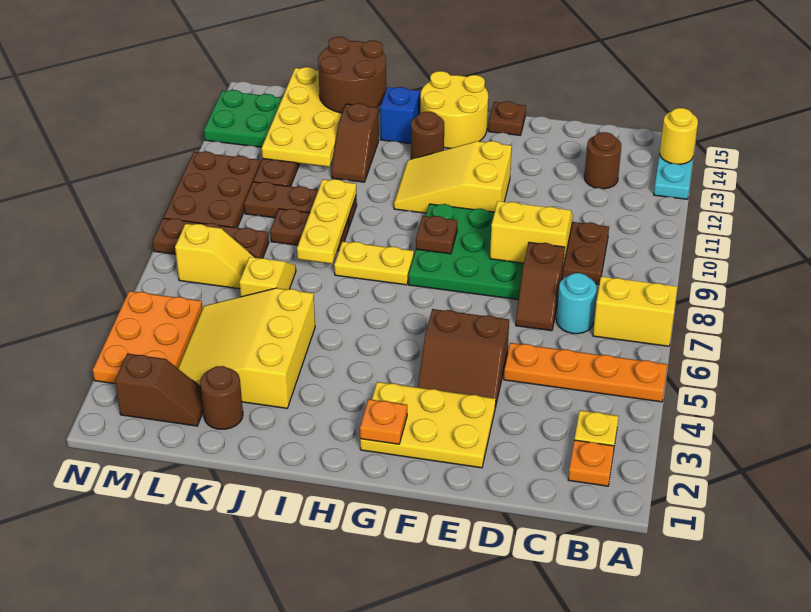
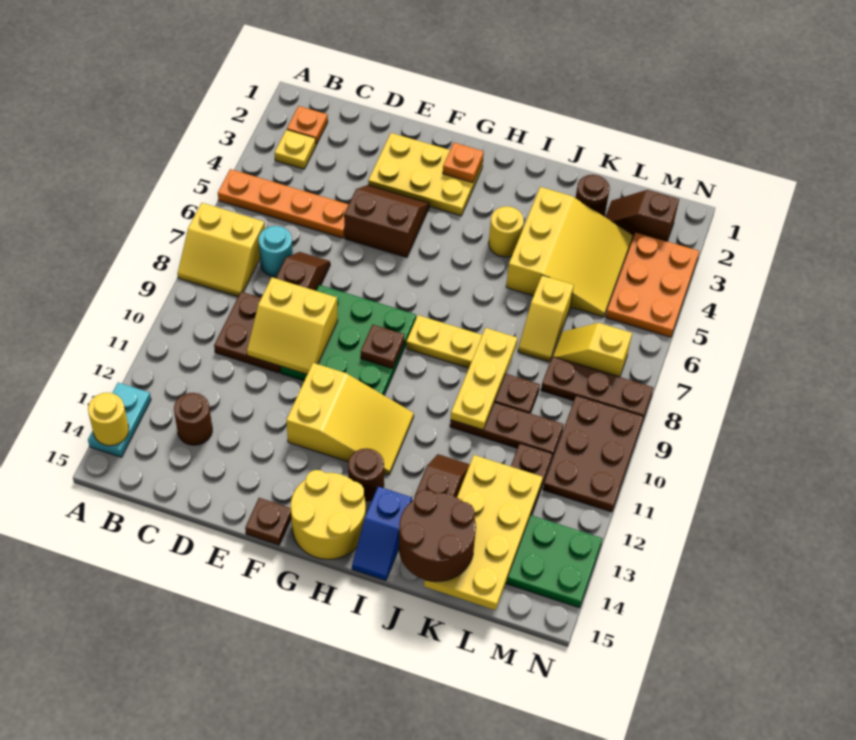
none -> yellow 1x1 round brick [489,206,524,257]

